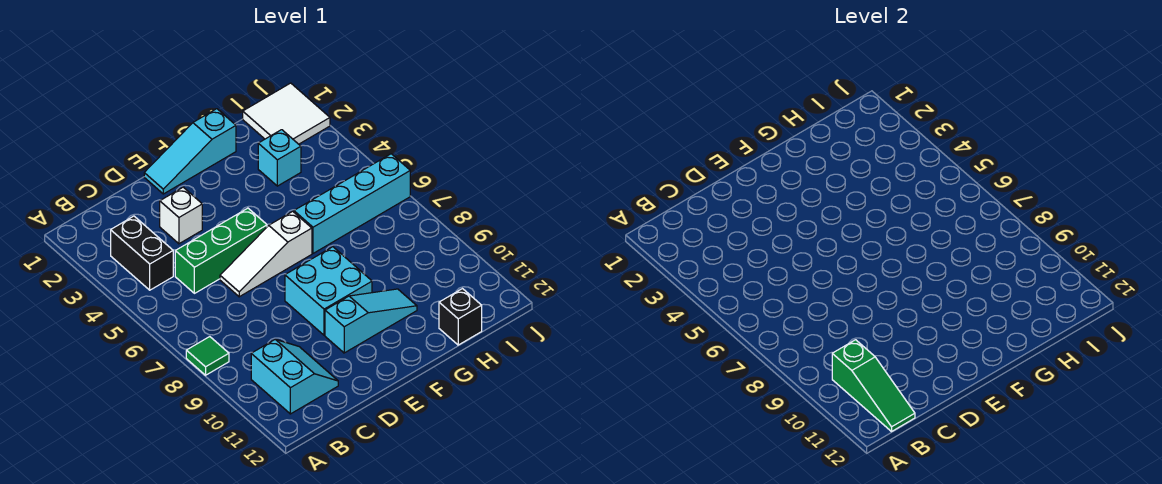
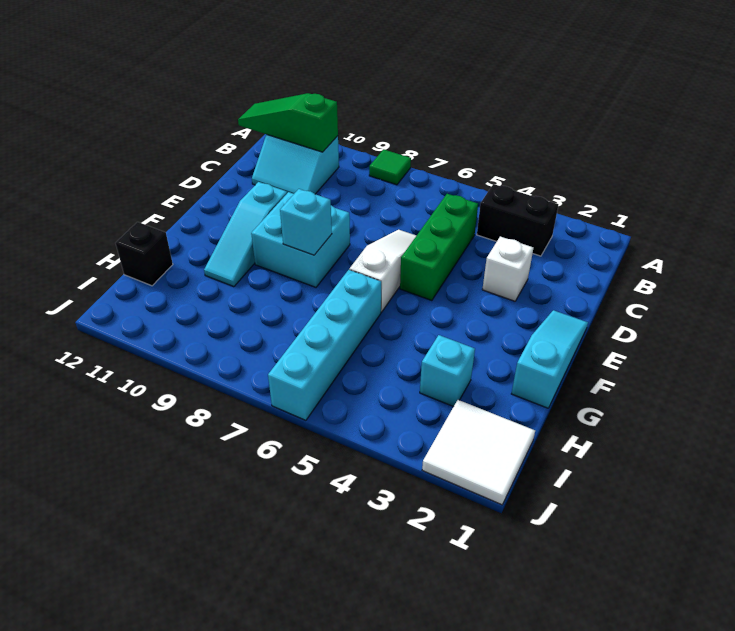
none -> cyan 1x1 brick [280,189,332,255]

